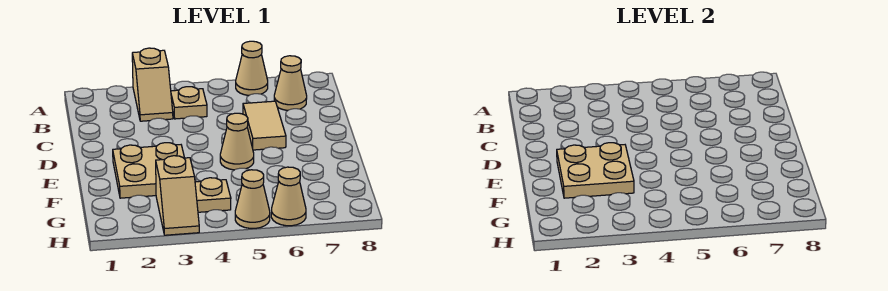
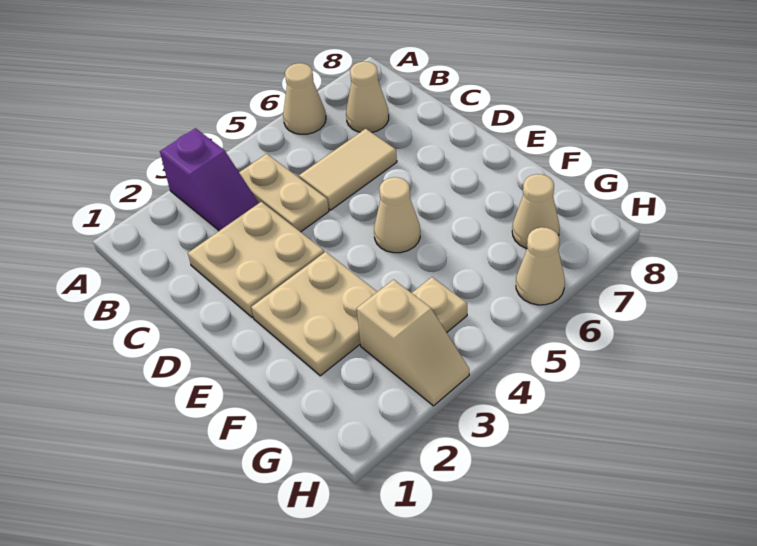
tan 1x2 slope [132,48,173,121] -> purple 1x2 slope [160,128,259,231]
tan 1x1 plate [171,87,207,119] -> tan 1x2 plate [239,154,329,232]
tan 1x2 tile [243,101,286,150] -> tan 1x2 tile turned to [299,129,397,210]
tan 2x2 plate [557,143,634,198] -> tan 2x2 plate moved to [188,202,324,318]
tan 1x1 cone [235,170,270,228] -> tan 1x1 cone moved to [512,174,559,249]

